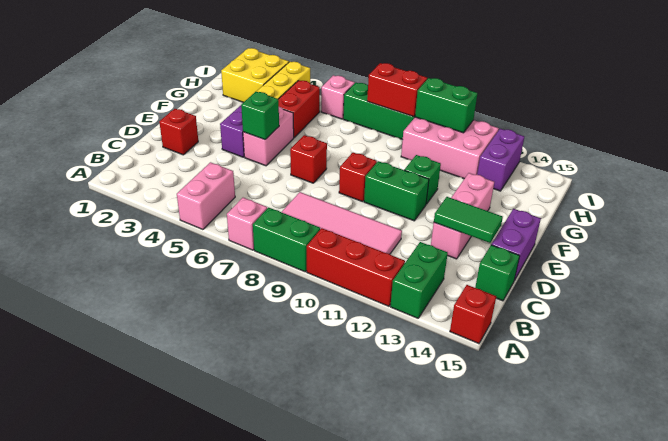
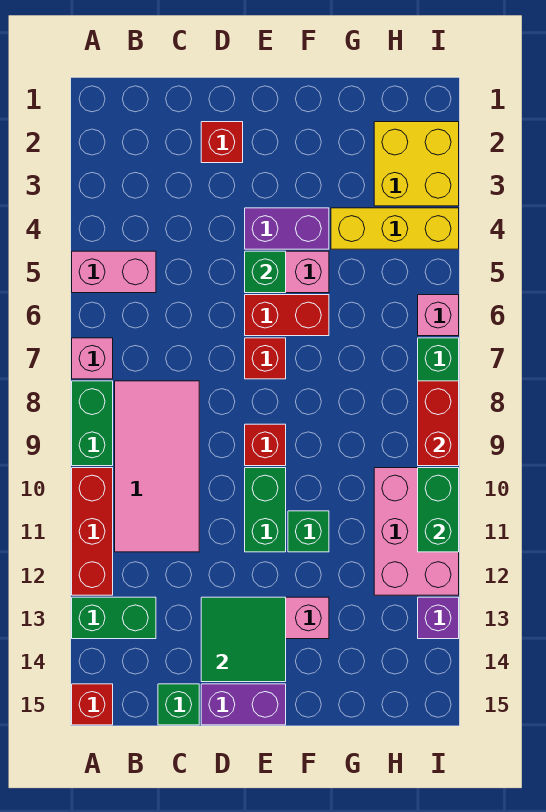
green 1x2 tile [434,197,503,243] -> green 2x2 tile [201,597,286,682]
red 1x2 brick [278,80,320,137] -> red 1x2 brick moved to [245,295,329,336]
purple 1x2 brick [477,129,524,191] -> purple 1x1 brick [418,597,459,639]

